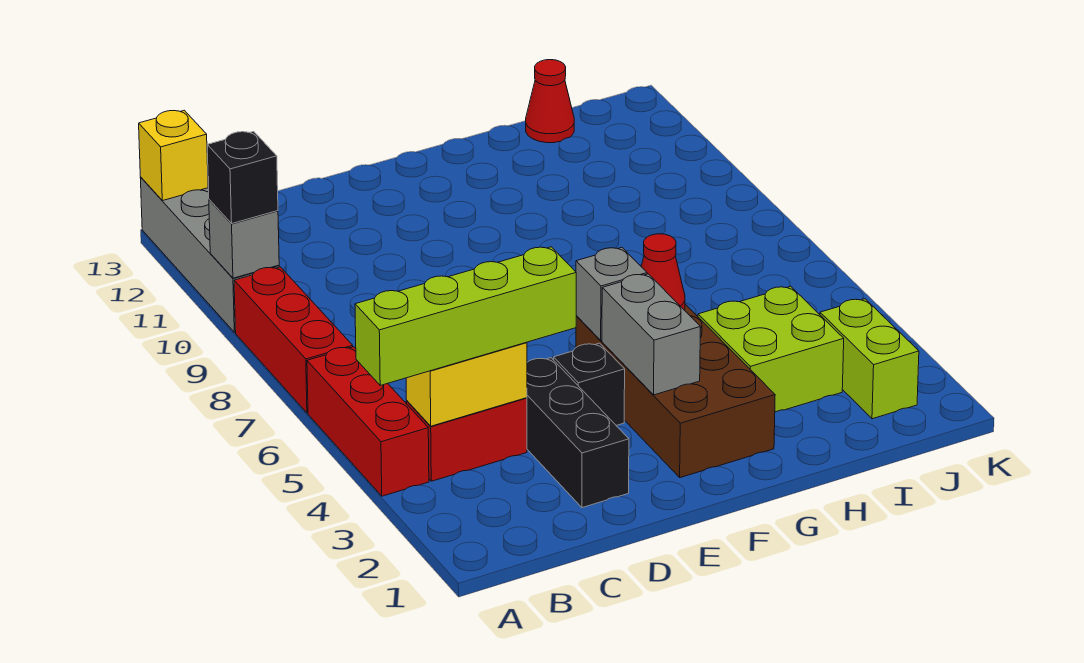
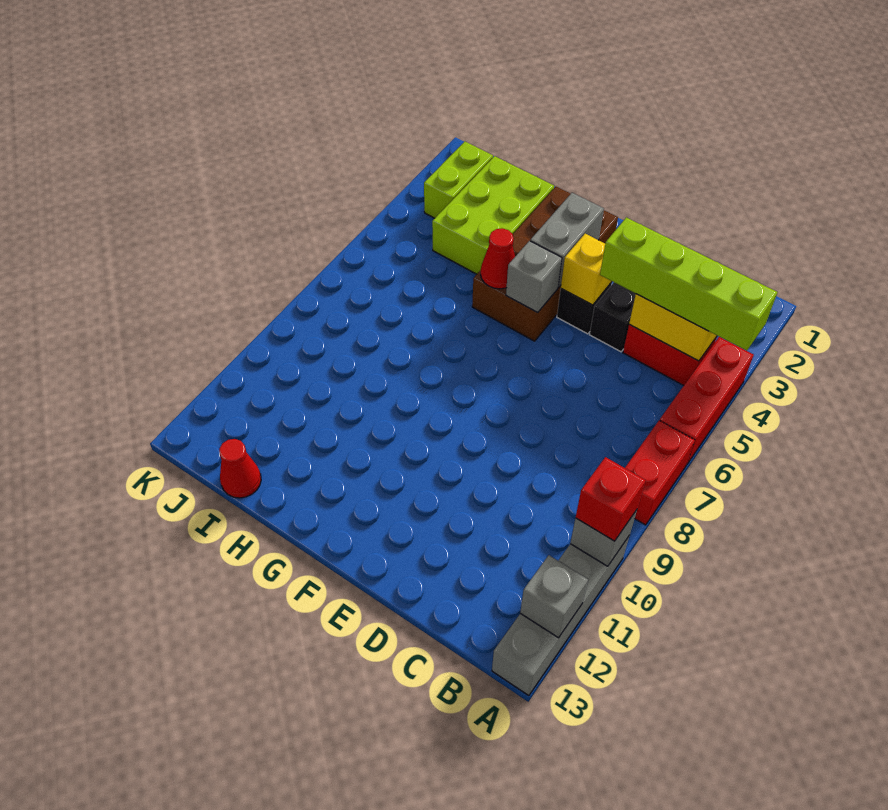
red 1x3 brick [234,267,353,413] -> red 1x2 brick [625,420,695,525]
black 1x1 brick [207,132,278,224] -> red 1x1 brick [576,457,646,541]
none -> grey 1x1 brick [520,555,588,638]
yellow 1x1 brick [139,110,208,201] -> yellow 1x1 brick moved to [561,234,612,305]
lime 2x2 brick [698,286,844,412] -> lime 2x3 brick [432,156,554,274]

